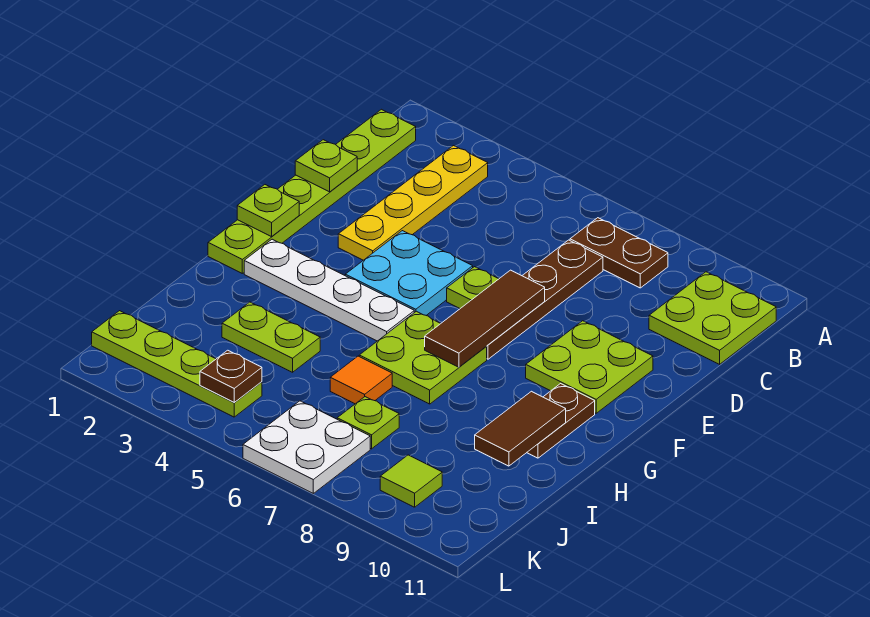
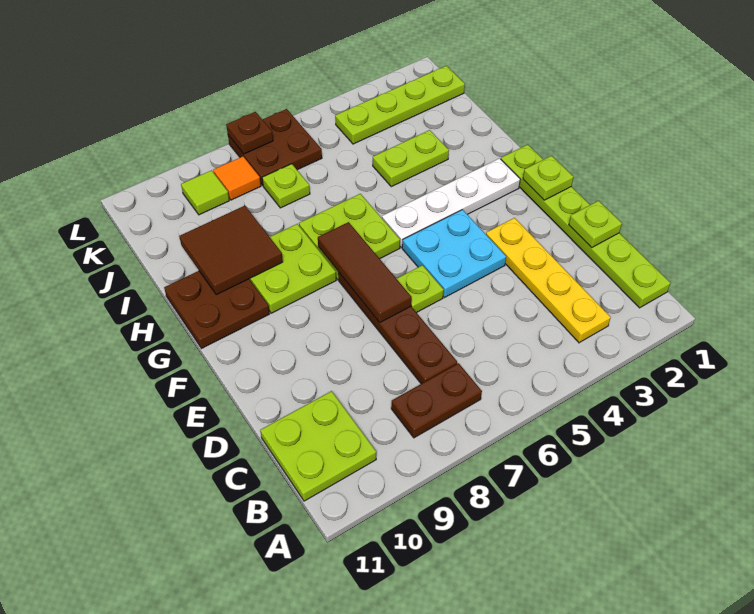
lime 2x2 plate [526,321,653,413] -> lime 2x2 plate moved to [249,224,336,313]
brown 1x2 plate [527,384,595,458] -> brown 2x2 plate [164,271,270,349]
brown 1x2 tile [475,391,566,466] -> brown 2x2 tile [179,205,283,295]
orange 1x1 tile [330,356,392,404] -> orange 1x1 tile moved to [213,156,261,200]
brown 1x1 plate [200,350,262,403] -> brown 1x1 plate moved to [226,112,273,154]
white 2x2 plate [243,401,370,493] -> brown 2x2 plate [228,109,322,186]

